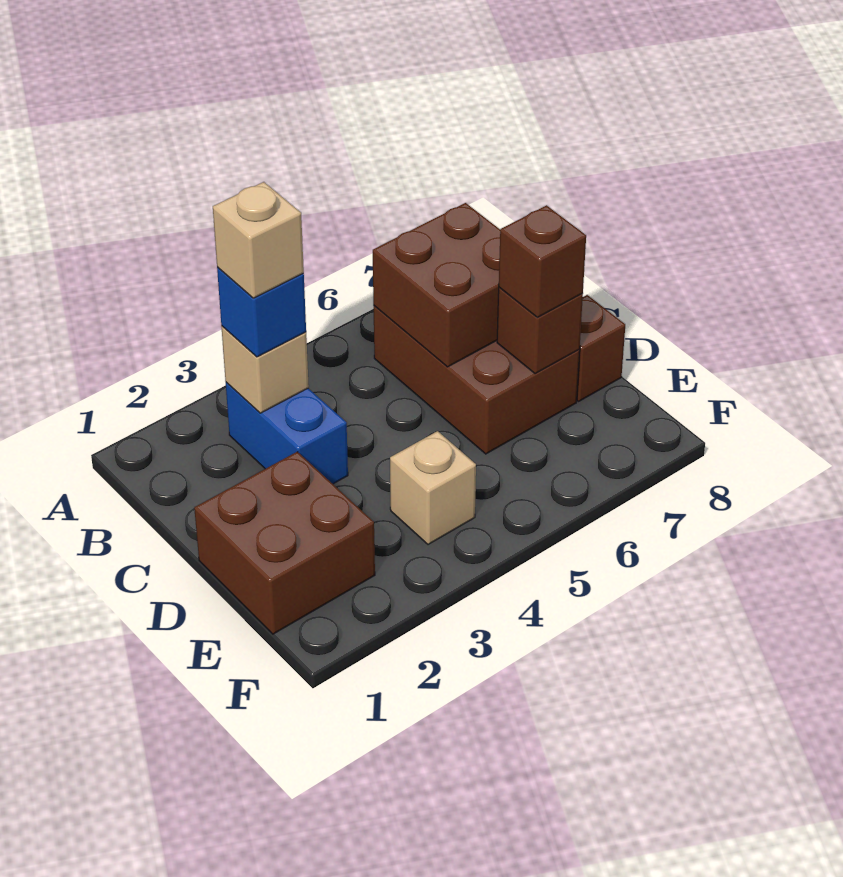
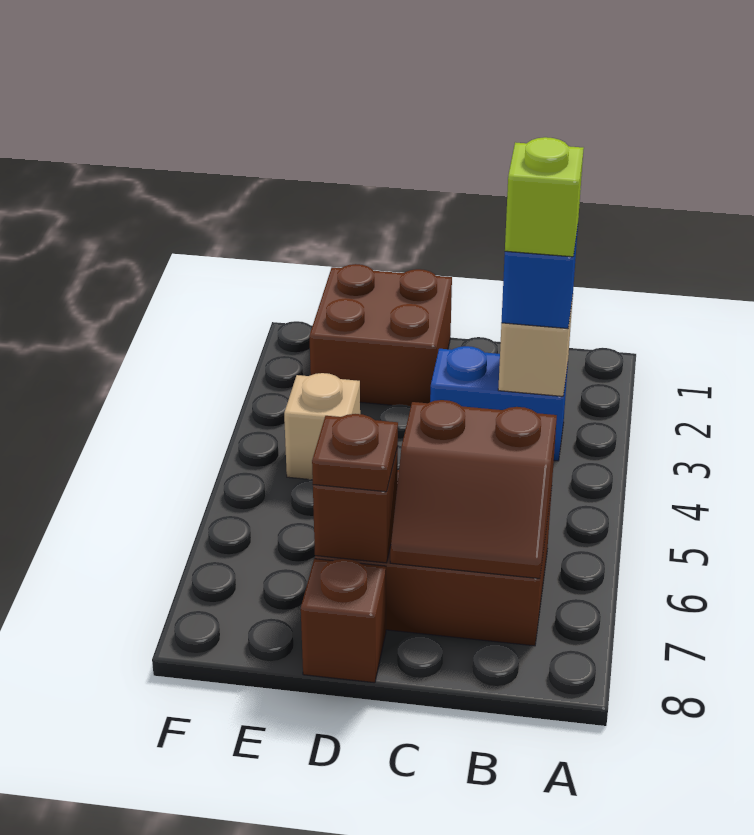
tan 1x1 brick [213,182,304,298] -> lime 1x1 brick [505,137,584,257]
brown 2x2 brick [373,203,500,367] -> brown 2x2 slope [390,400,557,579]
brown 1x1 brick [499,205,586,317] -> brown 1x1 plate [312,414,398,492]

